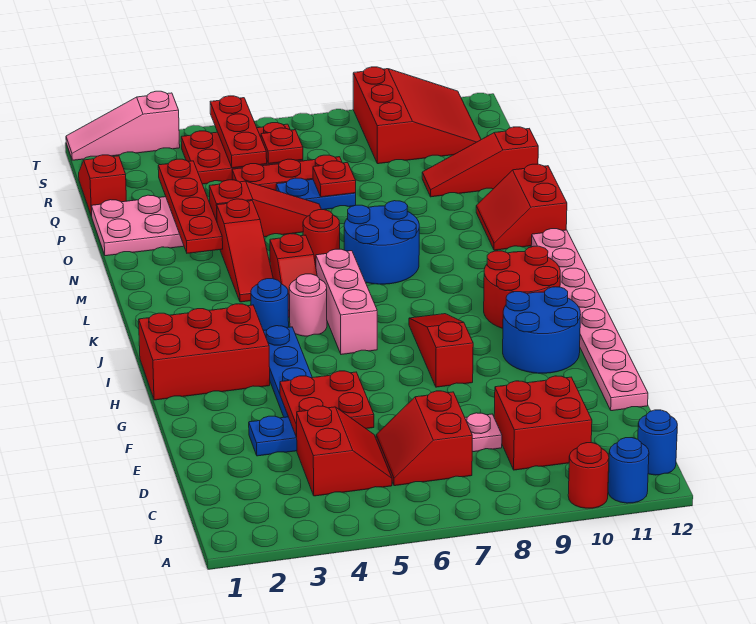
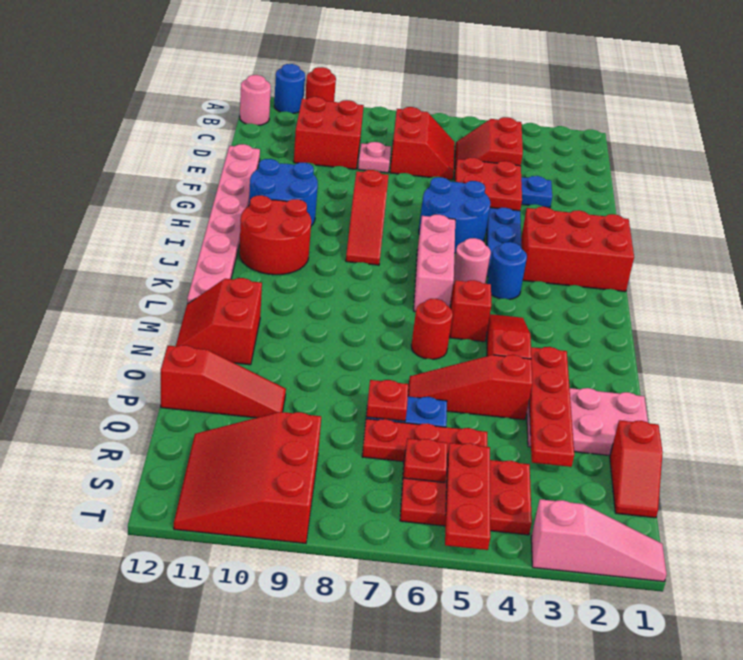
blue 1x1 round brick [638,410,677,475] -> pink 1x1 round brick [240,75,271,125]
blue 2x2 round brick [344,201,419,284] -> blue 2x2 round brick moved to [419,177,490,253]
red 2x2 slope [476,164,567,250] -> red 2x2 slope turned to [176,278,262,365]

